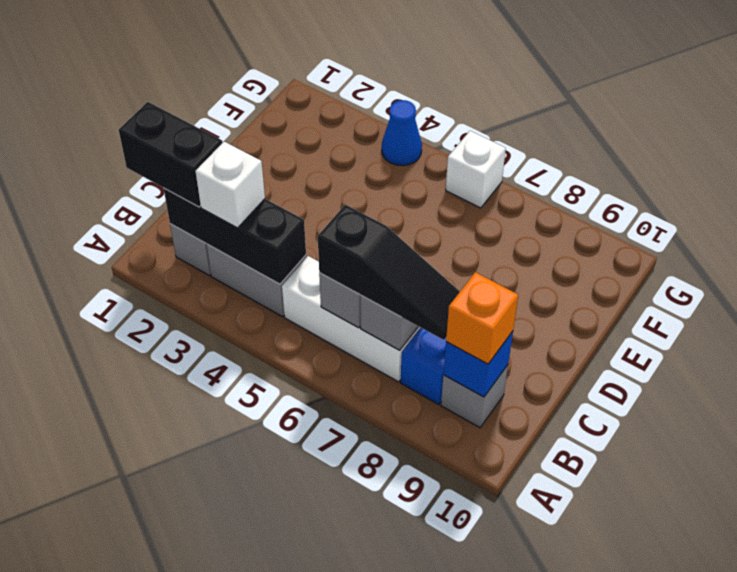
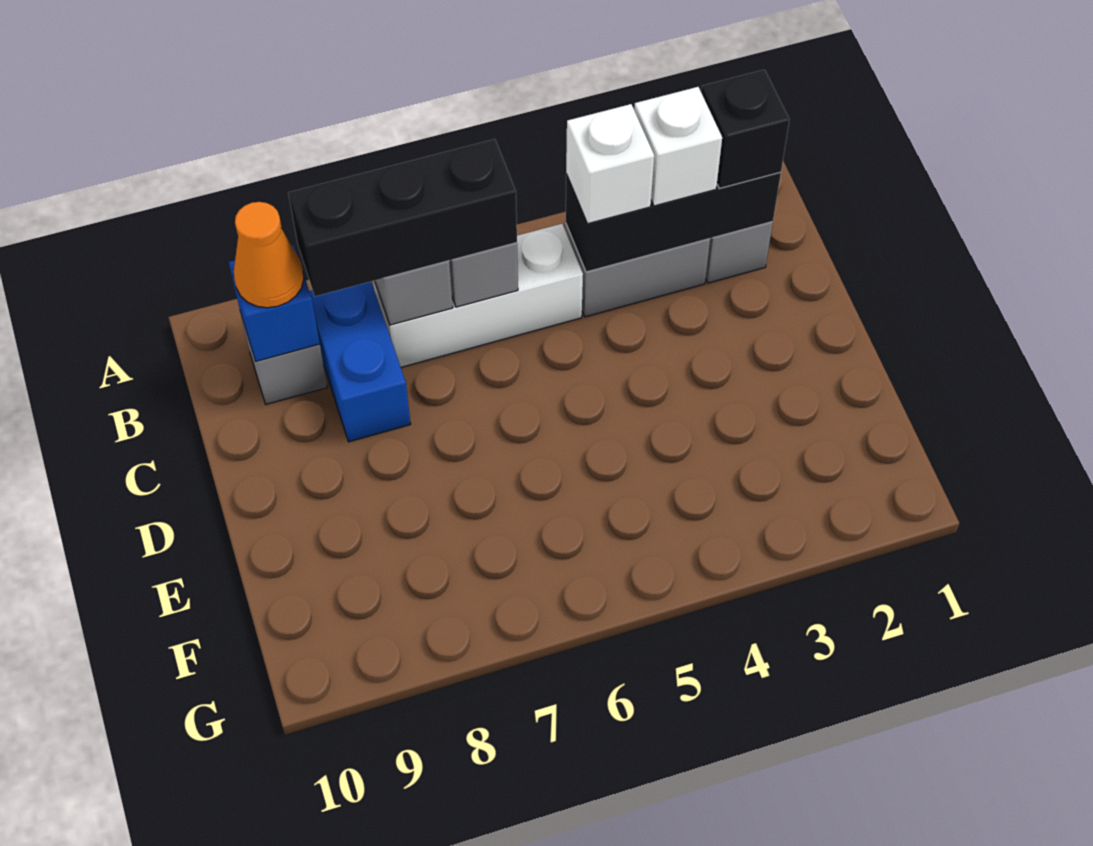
black 1x2 brick [119,102,222,207] -> black 1x1 brick [701,70,789,188]
black 1x3 slope [318,205,460,340] -> black 1x3 brick [288,139,517,296]
orange 1x1 brick [446,272,518,364] -> orange 1x1 cone [234,202,304,308]
blue 1x1 cone [382,100,422,166] -> none
white 1x1 brick [446,131,506,208] -> white 1x1 brick moved to [566,104,654,224]

